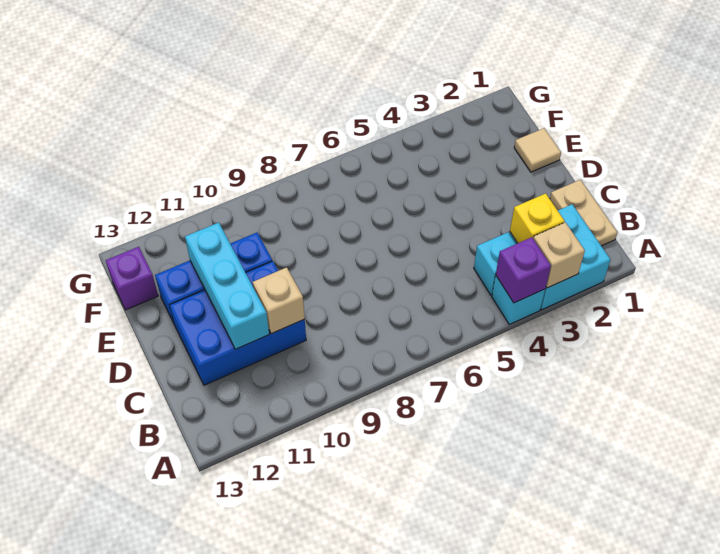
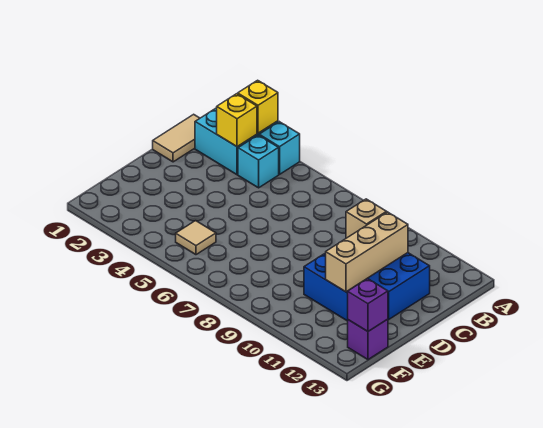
tan 1x1 brick [533,223,585,288] -> yellow 1x1 brick [238,80,278,133]
purple 1x1 brick [496,237,551,303] -> purple 1x1 brick moved to [348,279,388,331]
tan 1x2 plate [550,180,617,246] -> tan 1x2 tile [153,114,200,162]
cyan 1x3 brick [185,223,269,349] -> tan 1x3 brick [325,212,408,292]
tan 1x1 tile [514,128,561,172] -> tan 1x1 tile moved to [176,221,216,255]

